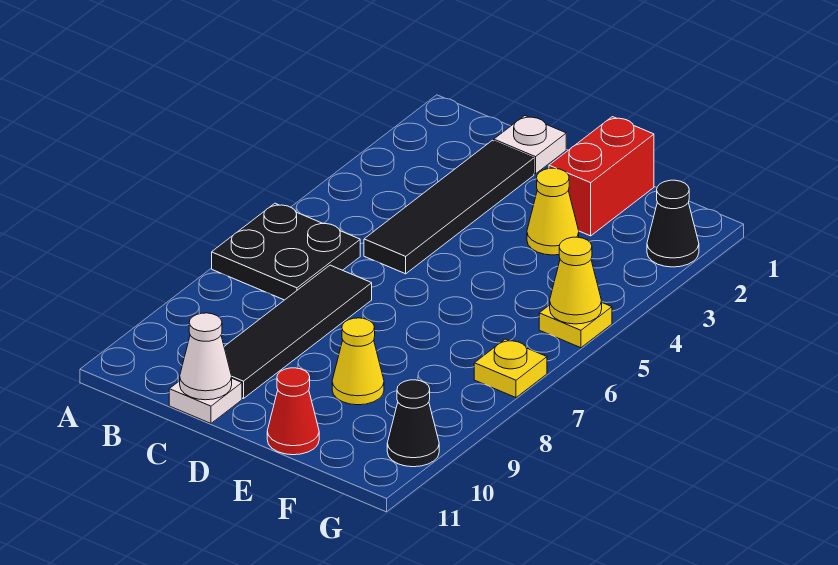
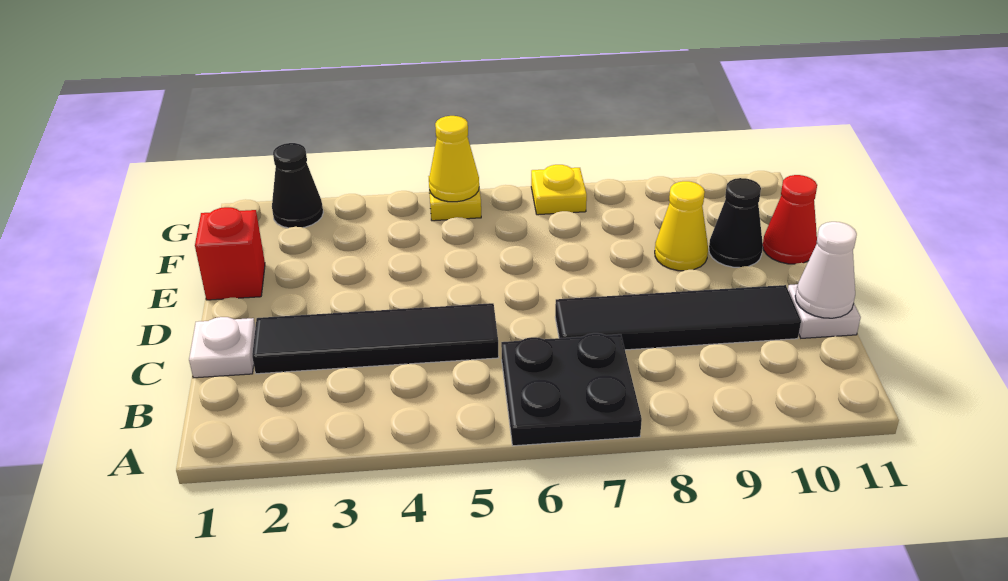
red 1x2 brick [549,117,654,236] -> red 1x1 brick [195,207,265,300]
yellow 1x1 cone [527,168,579,255] -> none
black 1x1 cone [387,380,439,467] -> black 1x1 cone moved to [709,178,763,267]

